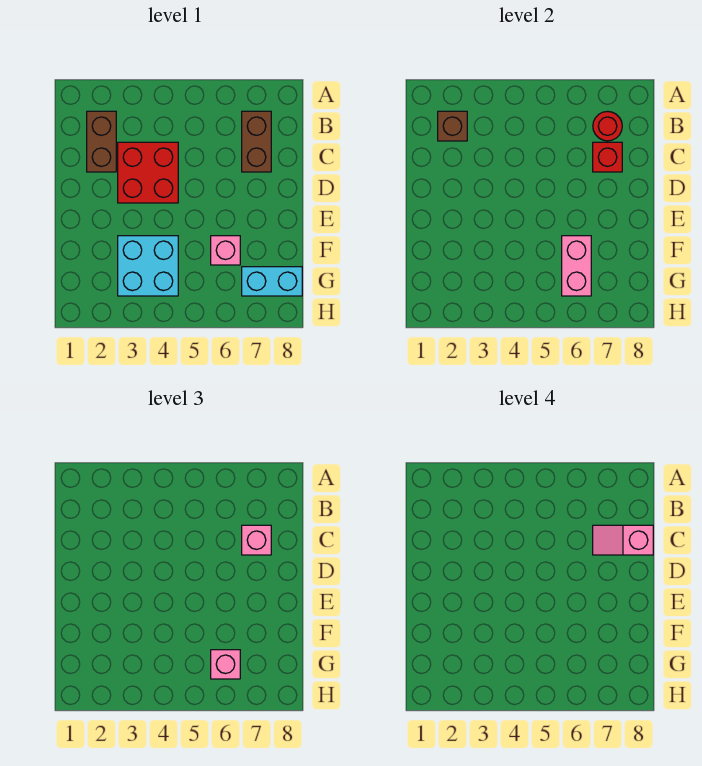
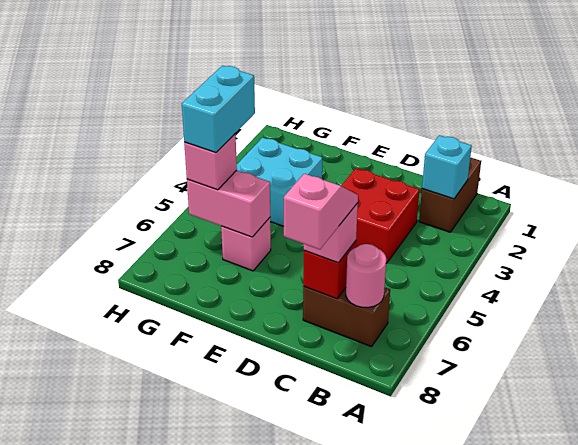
brown 1x2 brick [87,111,116,172] -> brown 1x2 brick turned to [419,157,481,232]
brown 1x1 brick [438,111,467,141] -> cyan 1x1 brick [422,135,472,199]
red 1x1 round brick [593,111,622,141] -> pink 1x1 round brick [346,244,386,307]
cyan 1x2 brick [242,267,302,296] -> cyan 1x2 brick moved to [182,66,255,153]

